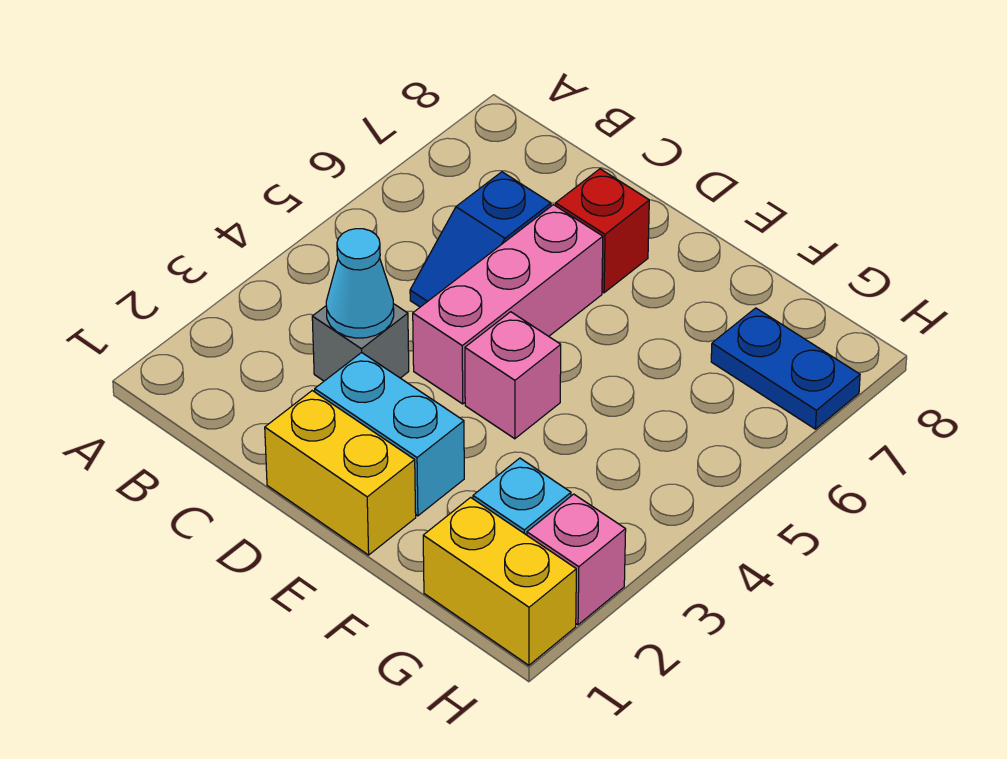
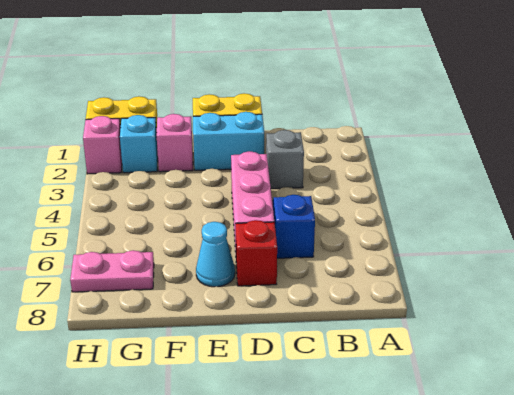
cyan 1x1 cone [326,229,394,338] -> cyan 1x1 cone moved to [196,222,235,287]
pink 1x1 brick [465,312,561,439] -> pink 1x1 brick moved to [156,114,193,172]
blue 1x2 plate [711,308,860,429] -> pink 1x2 plate [70,250,154,292]

